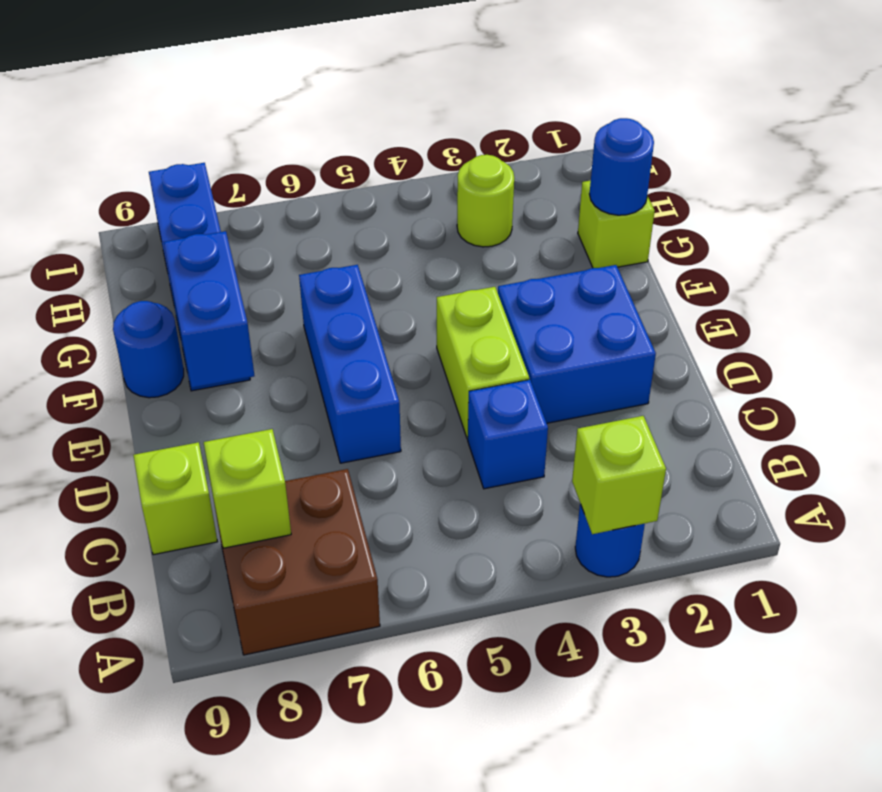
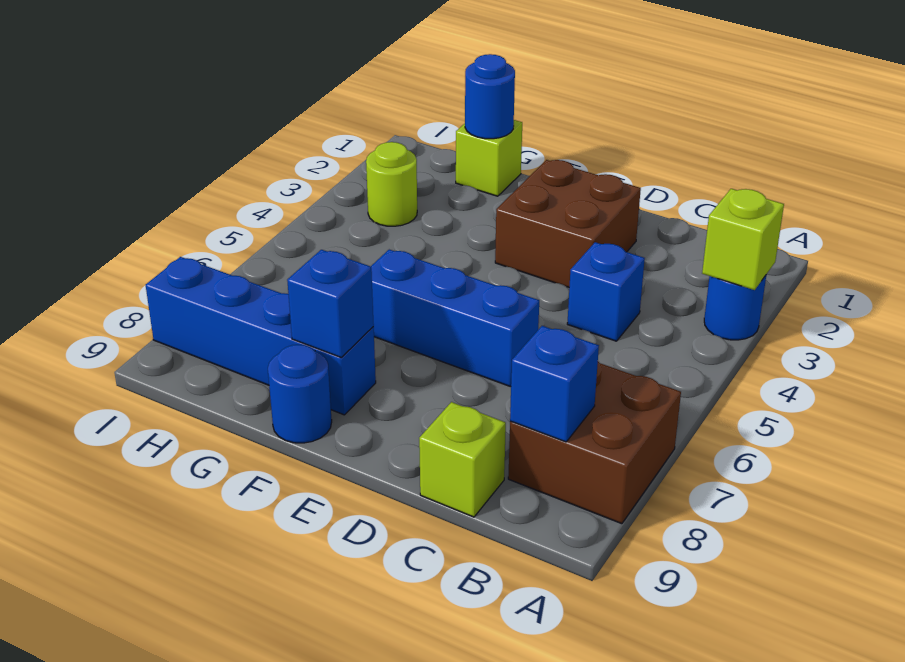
lime 1x1 brick [204,429,291,548] -> blue 1x1 brick [510,326,599,442]
blue 2x2 brick [498,265,656,423] -> brown 2x2 brick [495,160,641,287]
lime 1x2 brick [437,287,529,439] -> none
blue 1x2 brick [164,231,254,388] -> blue 1x1 brick [287,250,374,357]

